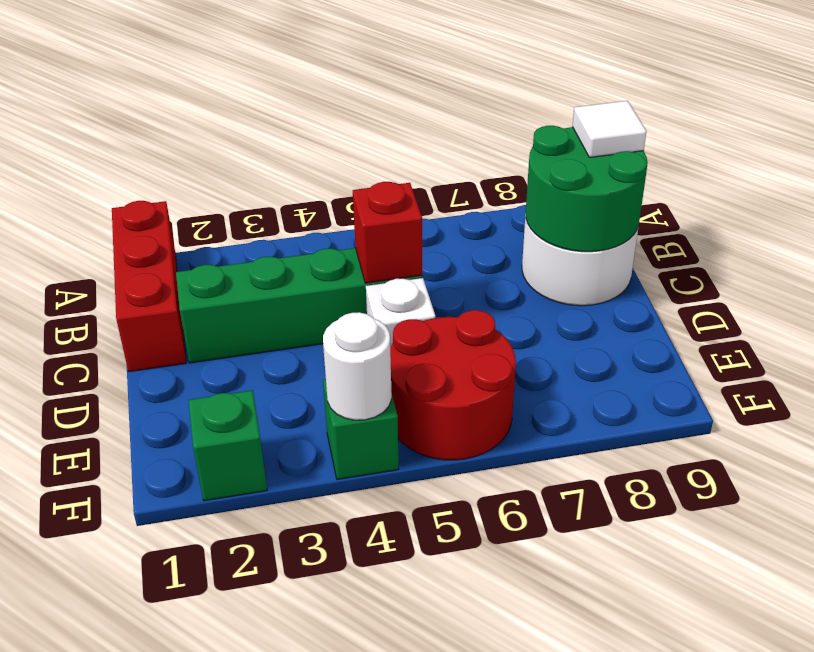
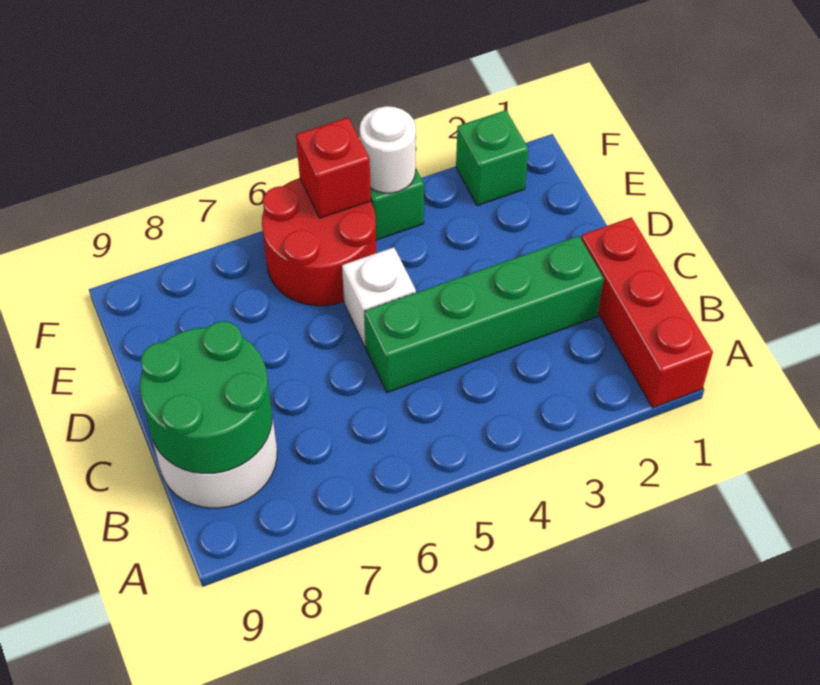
white 1x1 tile [572,101,647,157] -> none
red 1x1 brick [353,182,422,283] -> red 1x1 brick moved to [296,118,371,218]

